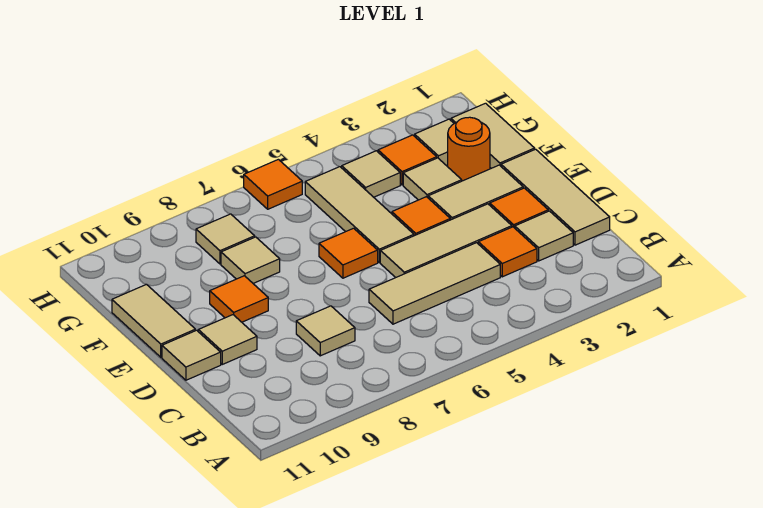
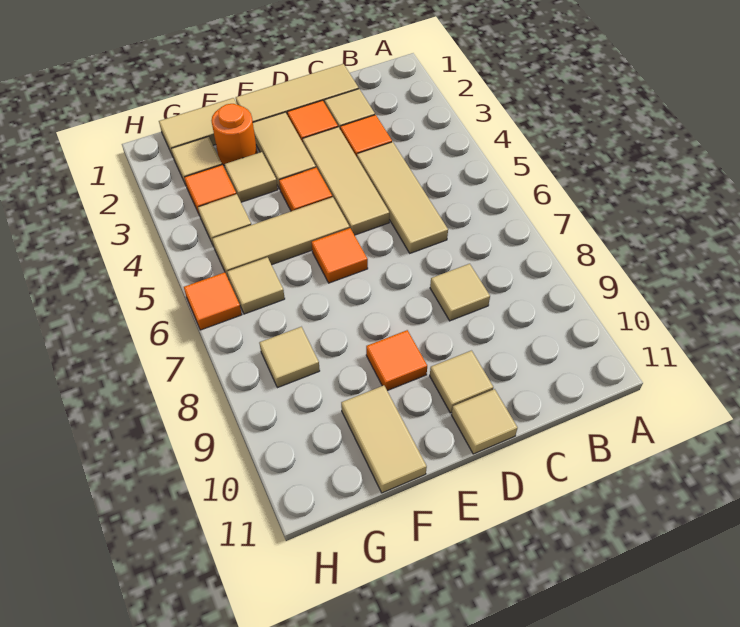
tan 1x2 tile [112,284,195,357] -> tan 1x2 tile turned to [341,385,427,493]
tan 1x1 tile [221,237,280,283] -> tan 1x1 tile moved to [227,257,285,314]

